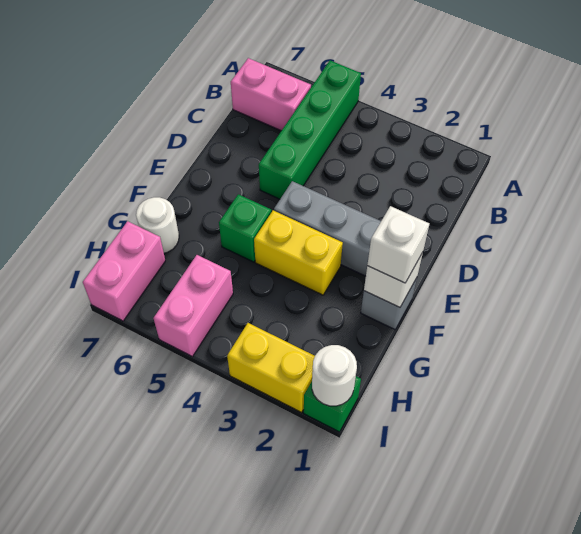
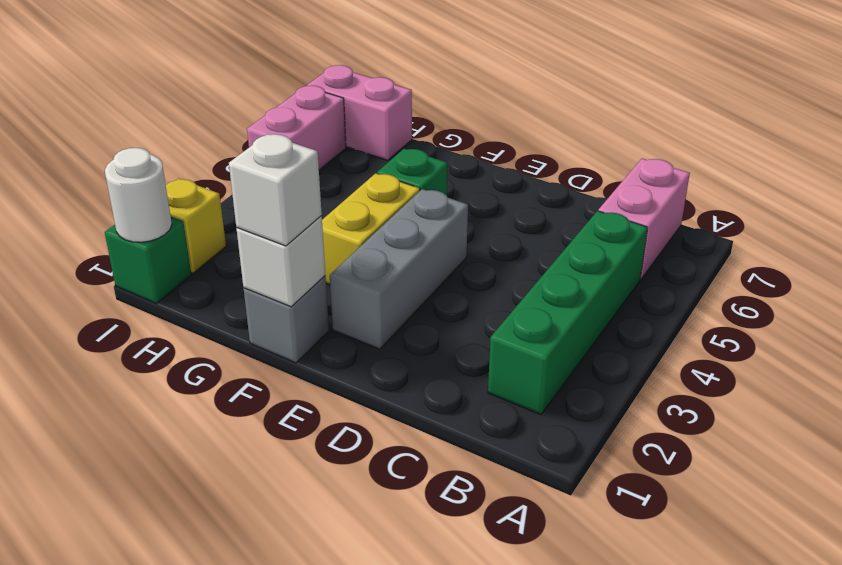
green 1x4 brick [259,61,361,199] -> green 1x4 brick turned to [488,211,648,414]
white 1x1 round brick [136,197,179,253] -> none
pink 1x2 brick [153,255,233,356] -> pink 1x2 brick turned to [247,86,346,170]
yellow 1x2 brick [227,323,315,412] -> yellow 1x1 brick [166,179,226,273]

